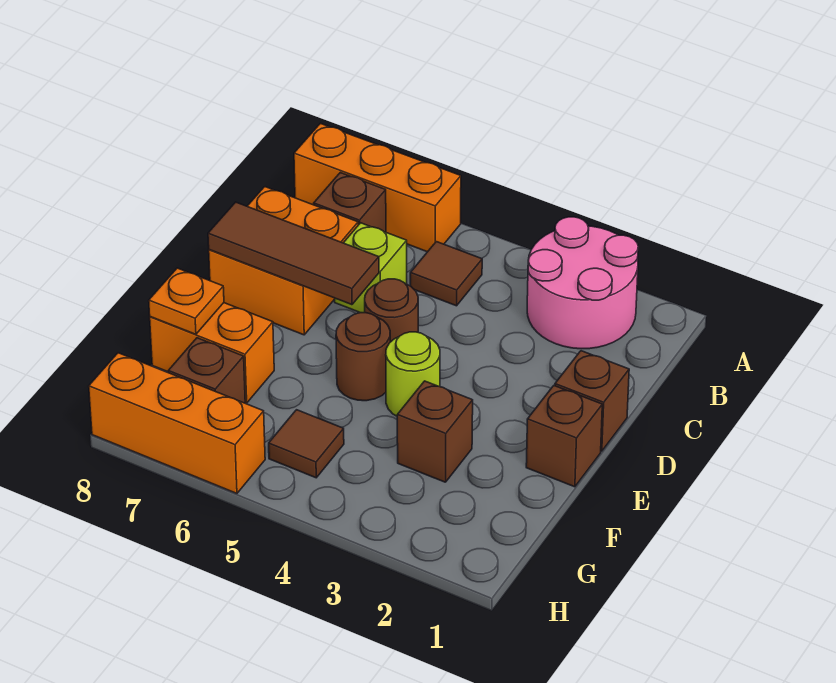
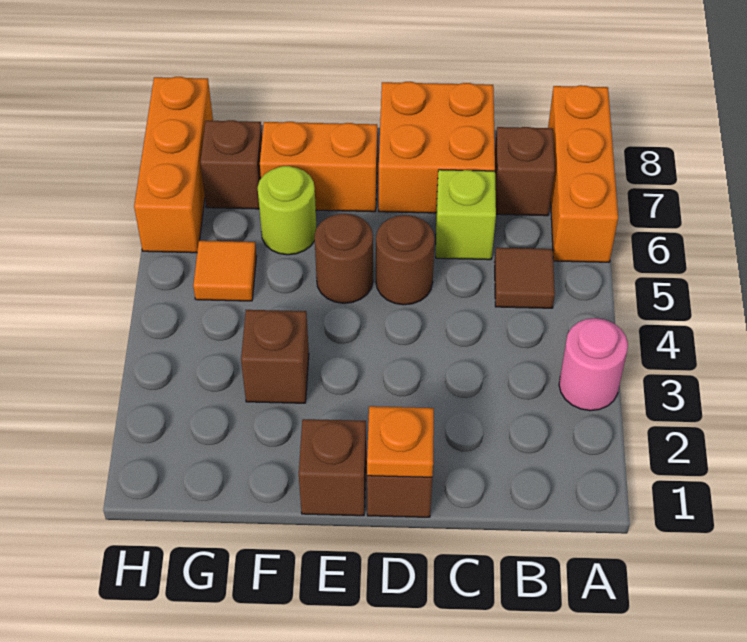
pink 2x2 round brick [527,217,638,349] -> pink 1x1 round brick [559,318,628,411]
brown 1x3 tile [208,202,379,305] -> none
lime 1x1 round brick [386,332,440,416] -> lime 1x1 round brick moved to [258,166,316,255]
orange 1x2 brick [150,303,274,403] -> orange 1x2 brick turned to [260,122,377,212]
orange 1x1 plate [149,268,224,334] -> orange 1x1 plate moved to [367,406,434,477]
brown 1x1 tile [269,410,344,478] -> orange 1x1 tile [193,241,257,301]

